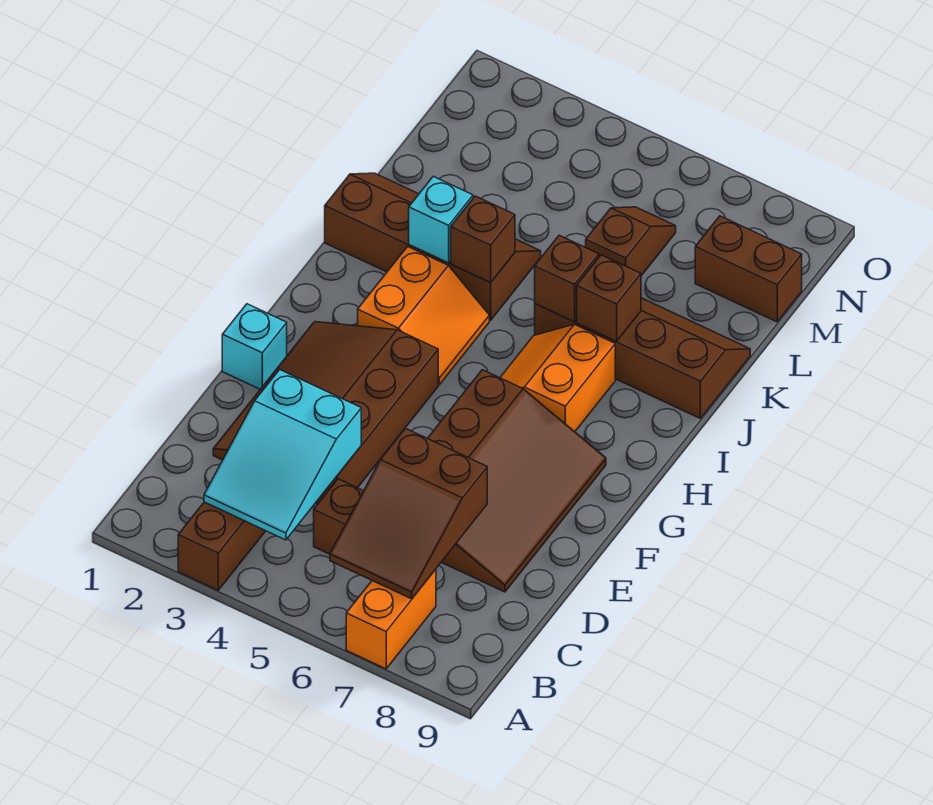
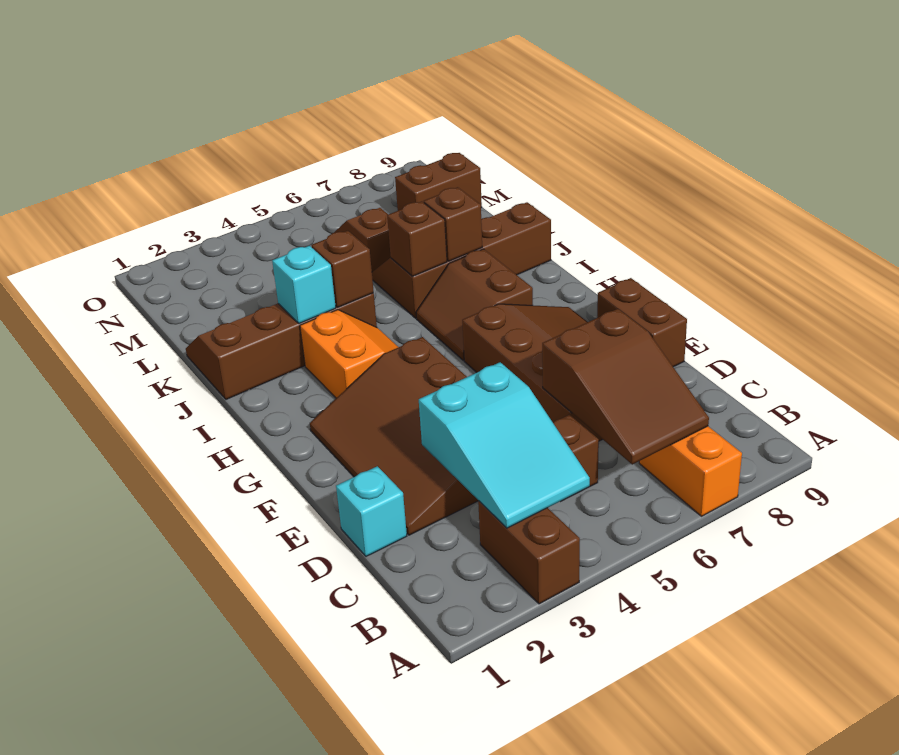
none -> brown 1x2 brick [597,278,687,367]
cyan 1x1 brick [222,304,287,389] -> cyan 1x1 brick moved to [336,466,407,556]
orange 2x2 slope [500,324,615,432] -> brown 2x2 slope [416,249,533,361]

